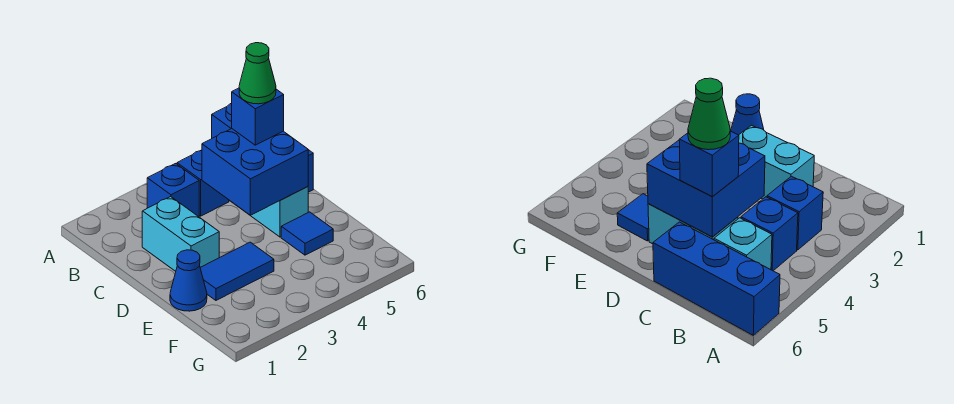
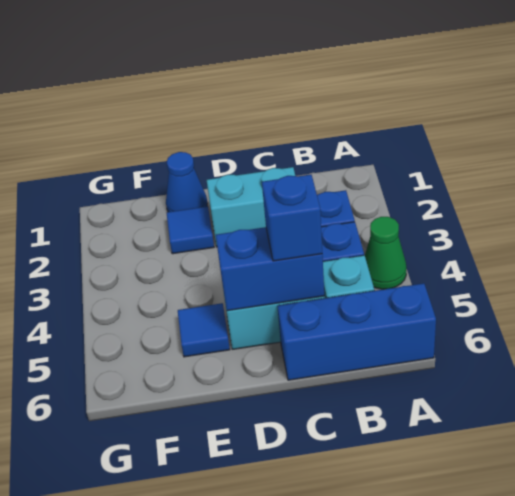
blue 2x2 brick [202,129,308,215] -> blue 1x2 brick [216,227,324,311]
green 1x1 cone [239,43,276,104] -> green 1x1 cone moved to [365,217,407,289]
blue 1x2 tile [200,242,274,300] -> blue 1x1 tile [167,206,214,254]

